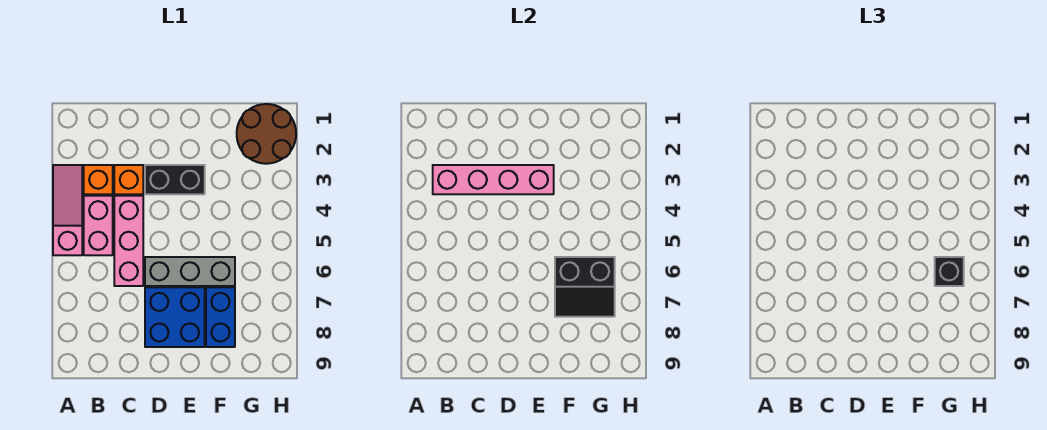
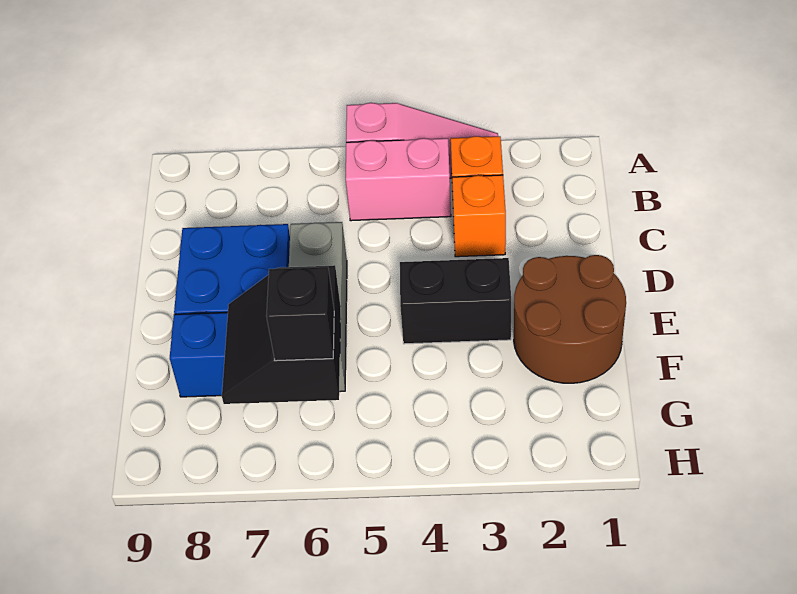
pink 1x4 brick [433,165,554,194] -> none
pink 1x3 brick [114,196,143,286] -> none
black 1x2 brick [145,165,205,194] -> black 1x2 brick turned to [400,258,511,344]
brown 2x2 round brick [237,104,296,164] -> brown 2x2 round brick moved to [514,255,626,383]

